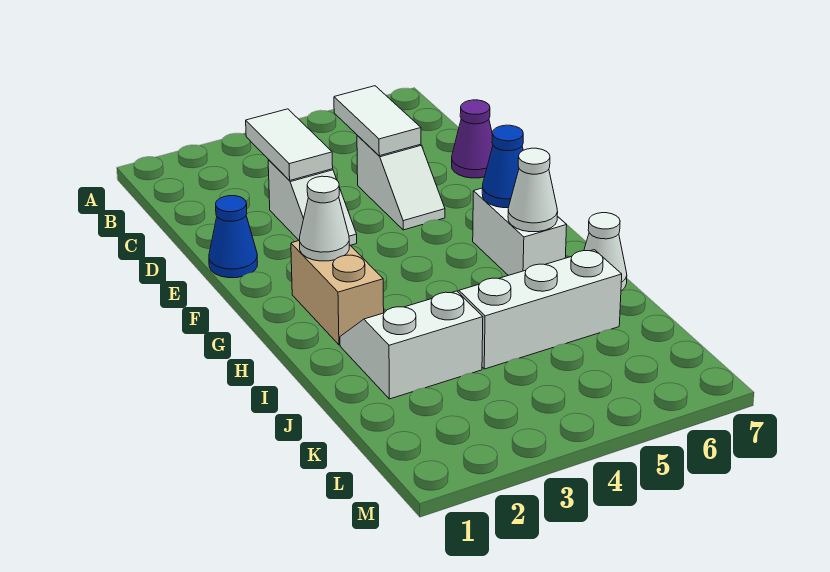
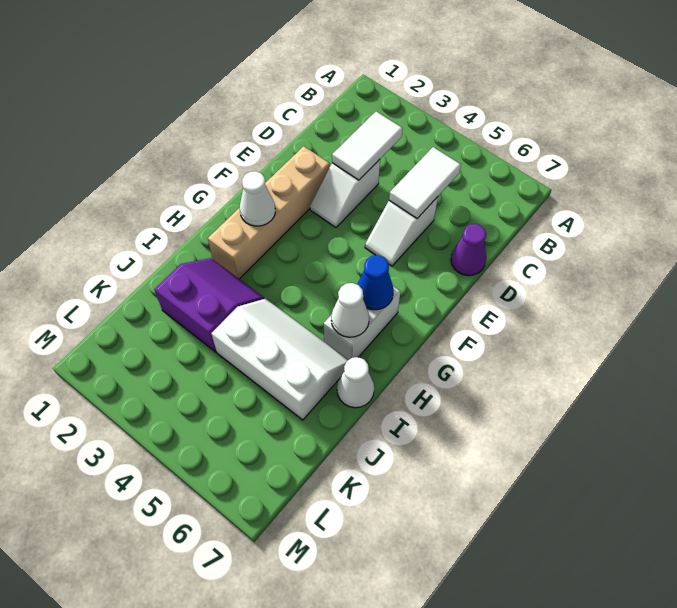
blue 1x1 cone [209,196,258,278] -> none
tan 1x2 brick [291,240,384,345] -> tan 1x4 brick [208,146,330,279]
white 2x2 slope [340,291,483,399] -> purple 2x2 slope [155,258,264,352]

